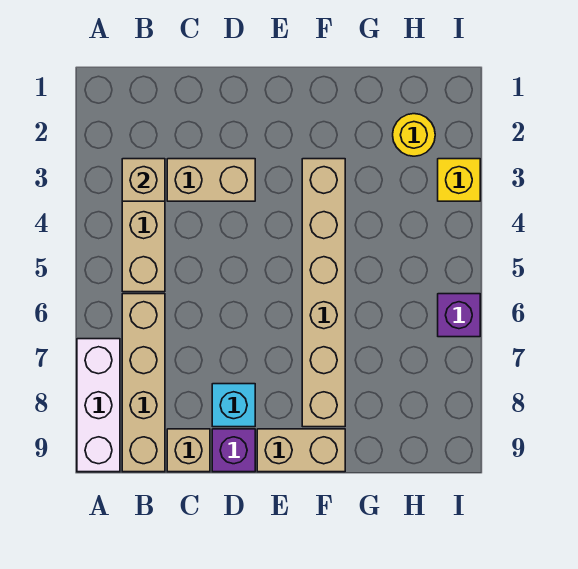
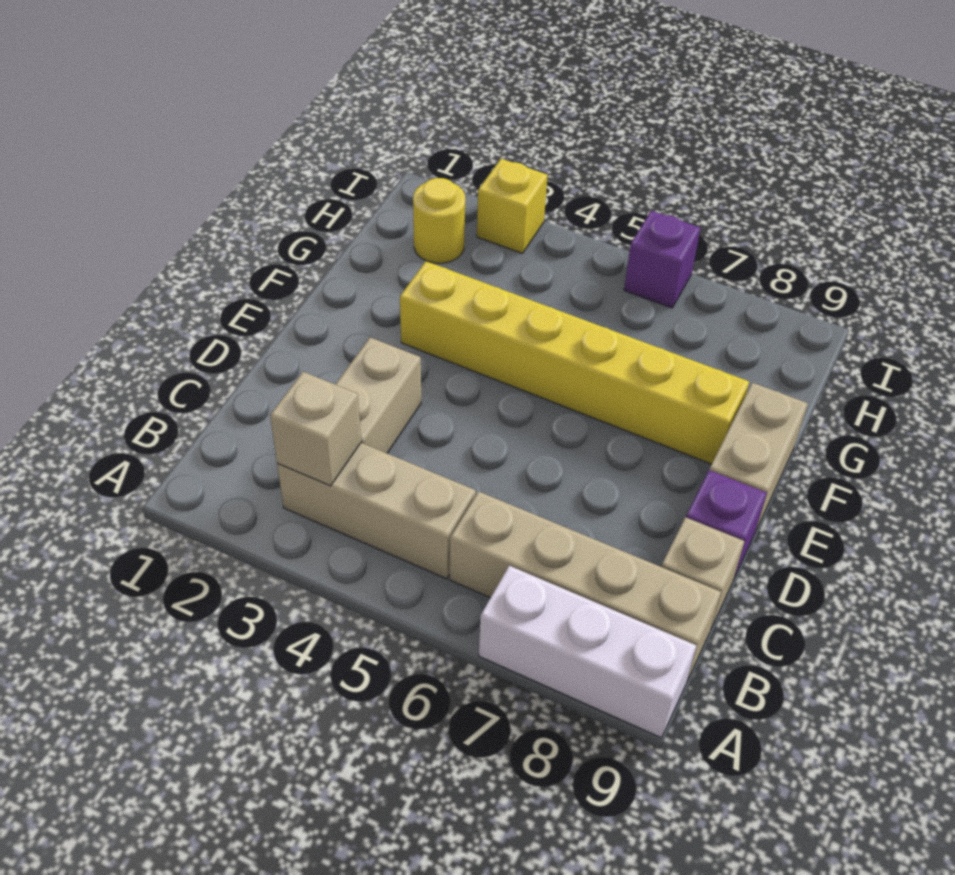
cyan 1x1 brick [212,384,255,427] -> none
tan 1x6 brick [302,159,345,427] -> yellow 1x6 brick [400,261,749,464]

